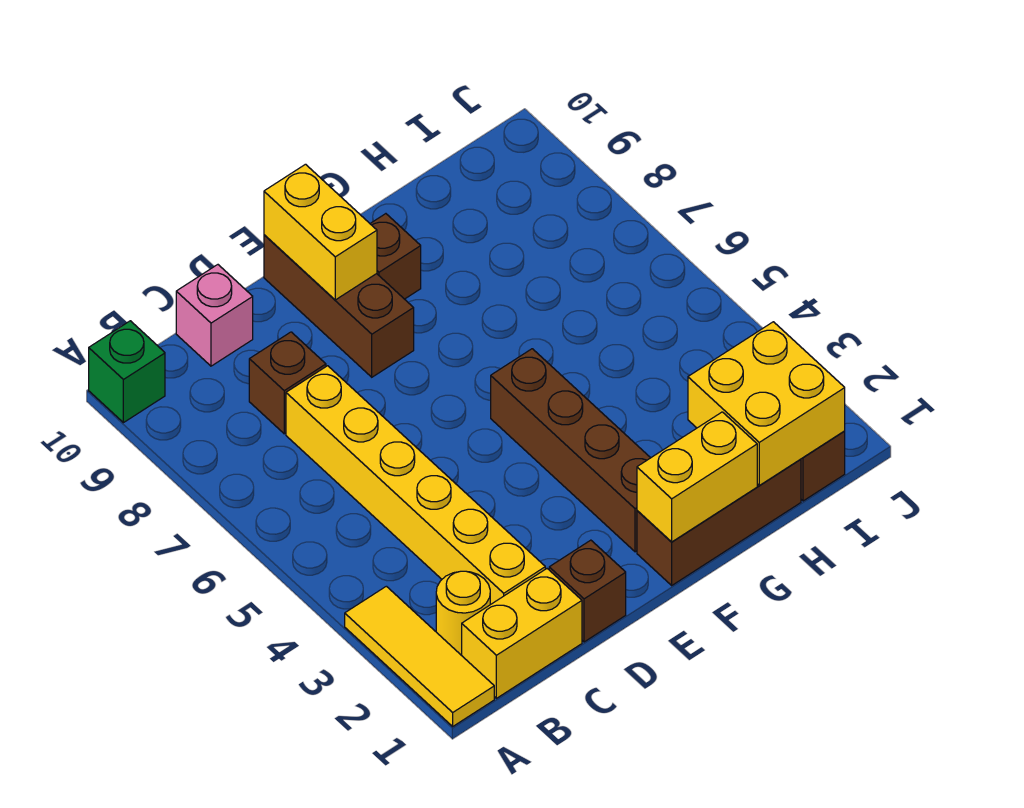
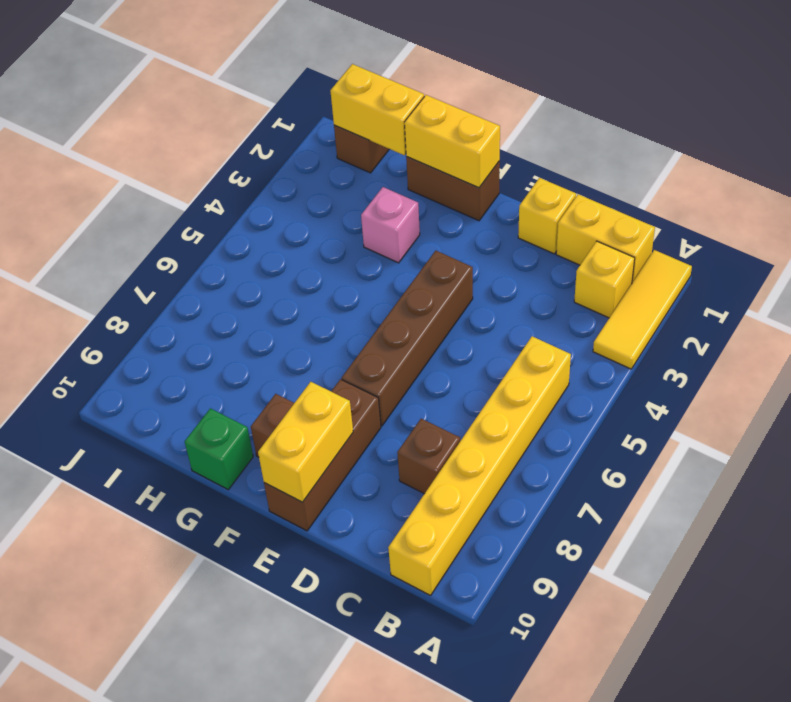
green 1x1 brick [89,321,165,423] -> green 1x1 brick moved to [185,408,253,490]
yellow 1x1 round brick [436,571,490,655] -> yellow 1x1 brick [574,241,635,318]
yellow 1x6 brick [286,366,545,605] -> yellow 1x6 brick moved to [388,336,571,595]
pink 1x1 brick [176,265,253,366] -> pink 1x1 brick moved to [361,187,420,263]
brown 1x1 brick [549,540,626,642] -> yellow 1x1 brick [518,178,576,254]
brown 1x3 brick [637,459,801,585] -> brown 1x2 brick [406,157,500,221]
brown 1x4 brick [491,349,650,552] -> brown 1x4 brick moved to [342,251,473,426]
yellow 2x2 brick [688,322,845,485] -> yellow 1x2 brick [330,64,424,155]

